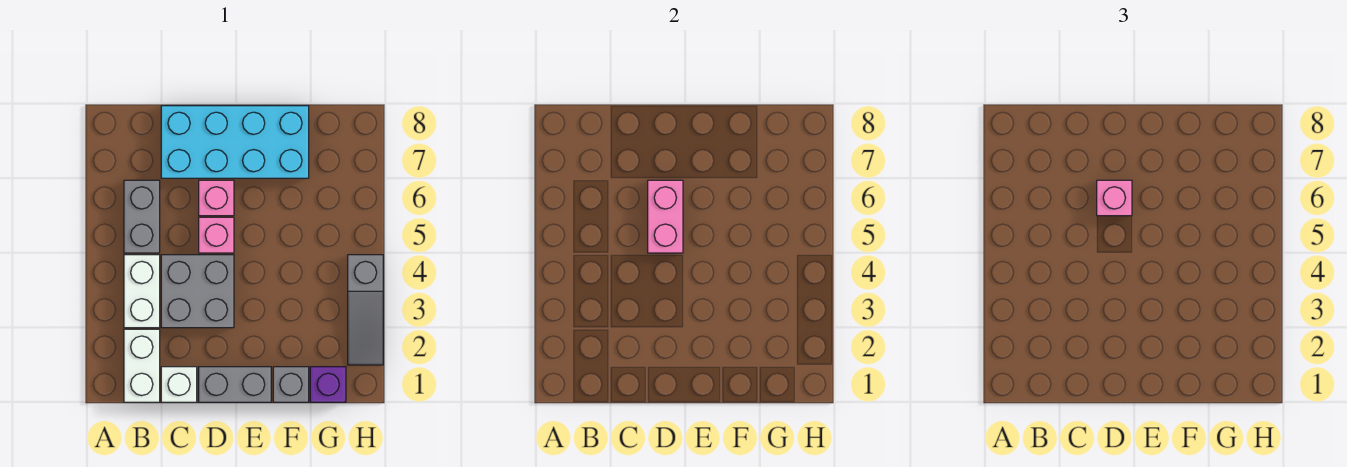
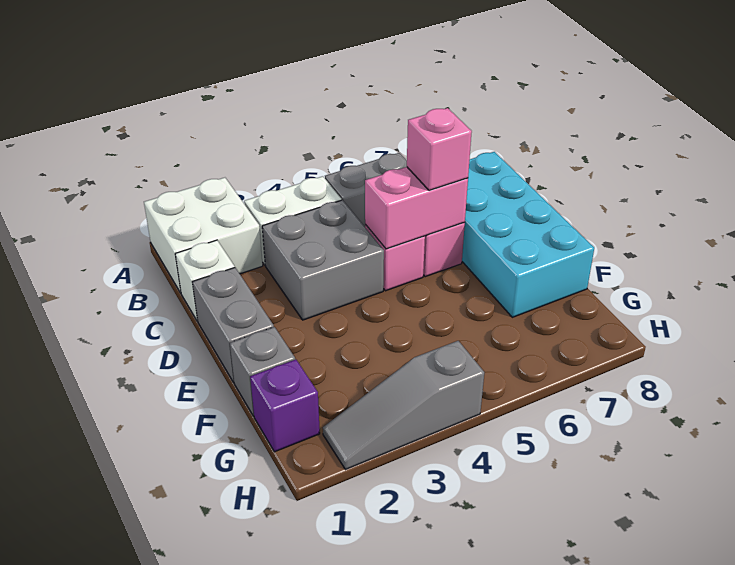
white 1x2 brick [124,329,160,402] -> white 2x2 brick [144,178,263,293]

